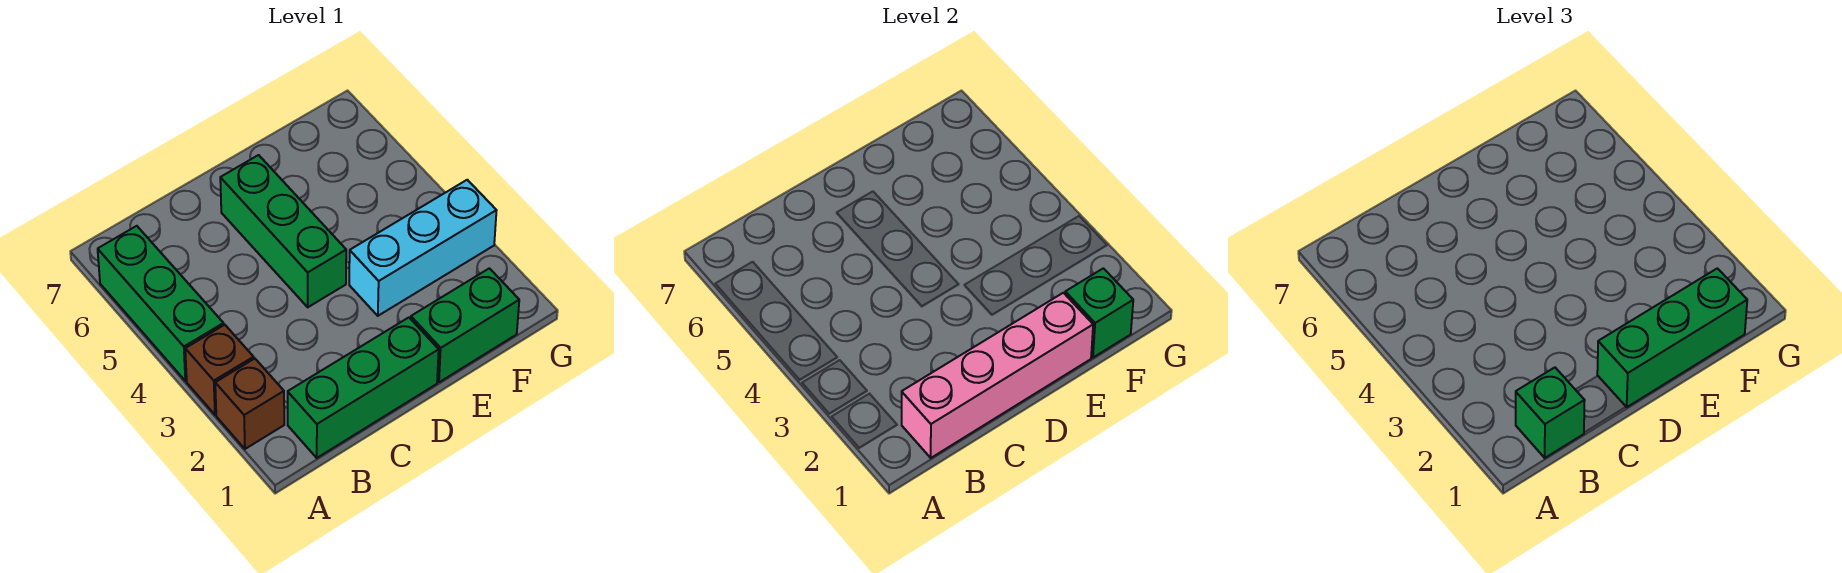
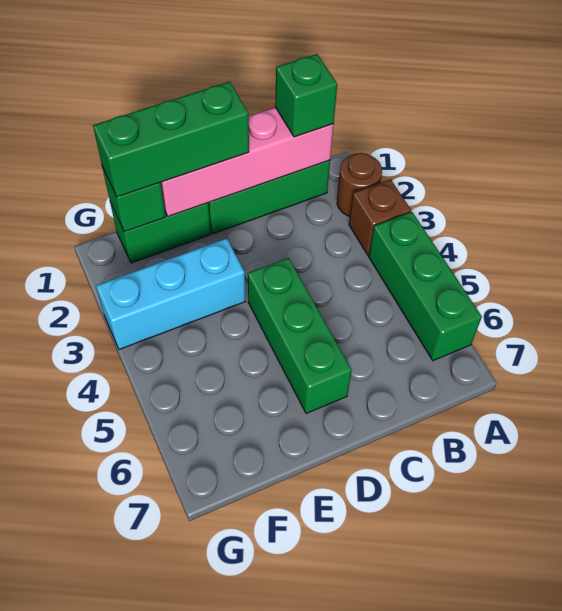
brown 1x1 brick [215,359,284,449] -> brown 1x1 round brick [337,153,382,216]

